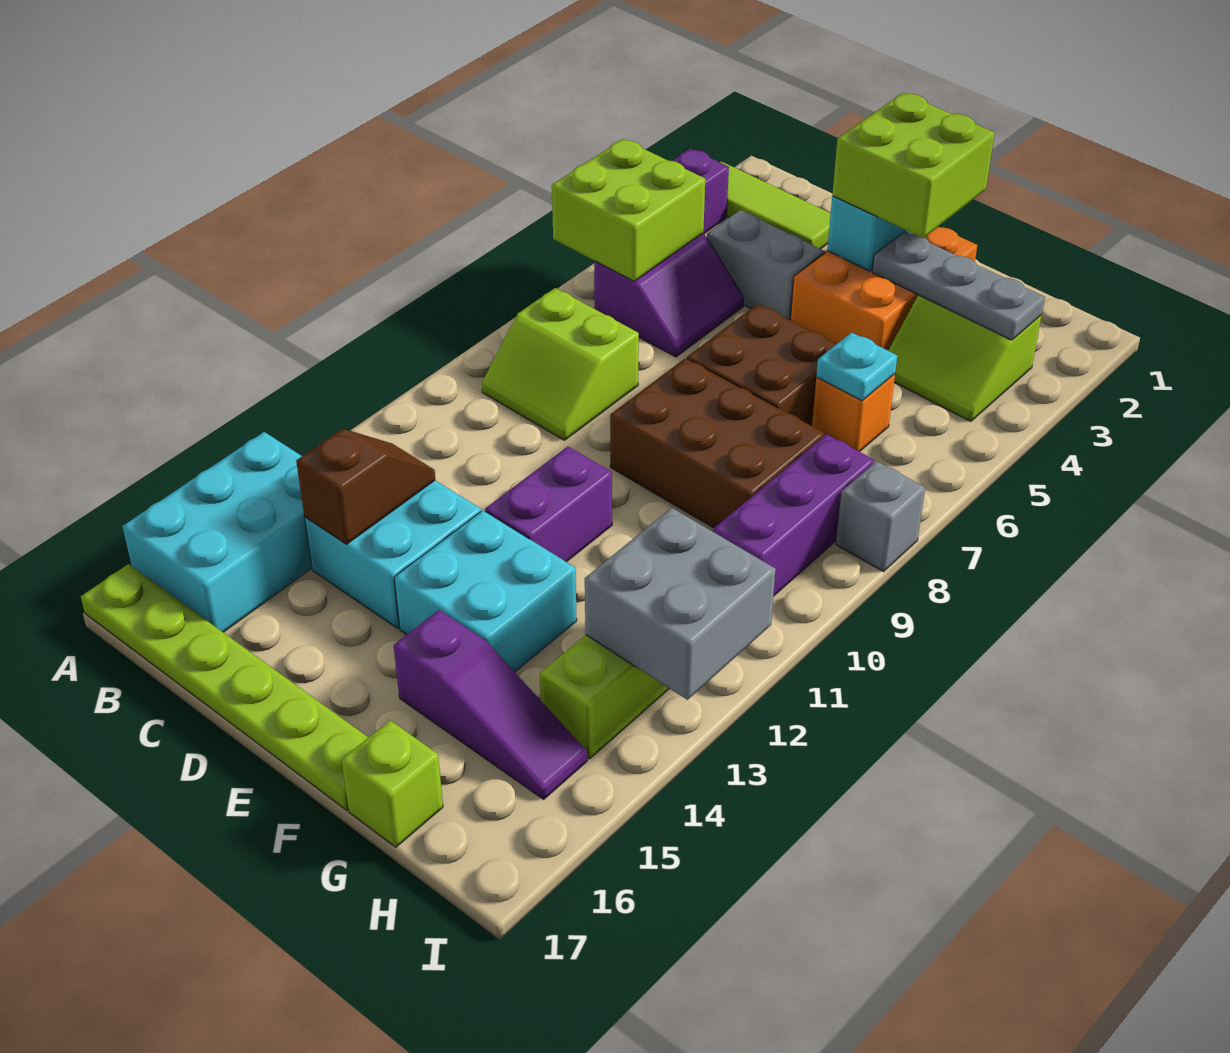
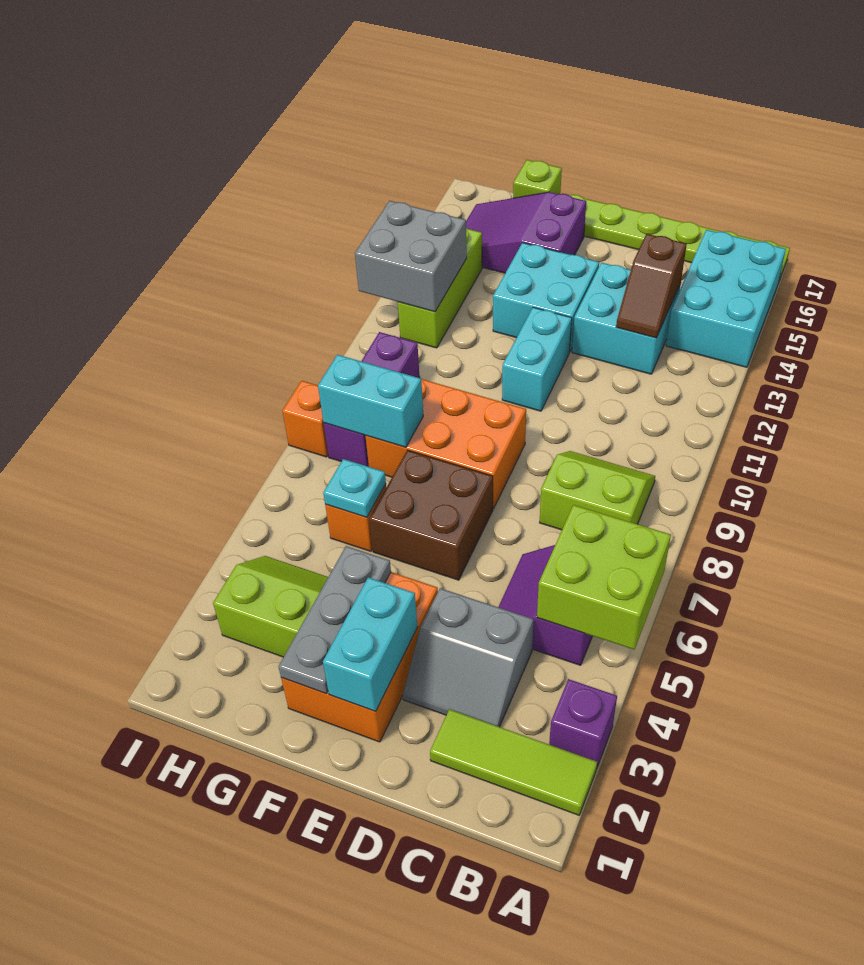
lime 2x2 brick [832,93,995,238] -> none
brown 2x3 brick [610,358,824,528] -> orange 2x3 brick [366,379,526,509]
purple 1x2 brick [485,447,612,562] -> cyan 1x2 brick [502,307,572,411]
grey 1x3 plate [872,231,1045,340] -> grey 1x3 plate turned to [279,546,391,694]
purple 1x3 slope [394,610,587,799] -> purple 2x3 slope [466,192,586,273]
none -> cyan 1x2 brick [318,355,423,447]
grey 1x1 brick [836,461,925,572] -> orange 1x1 brick [282,381,328,457]

